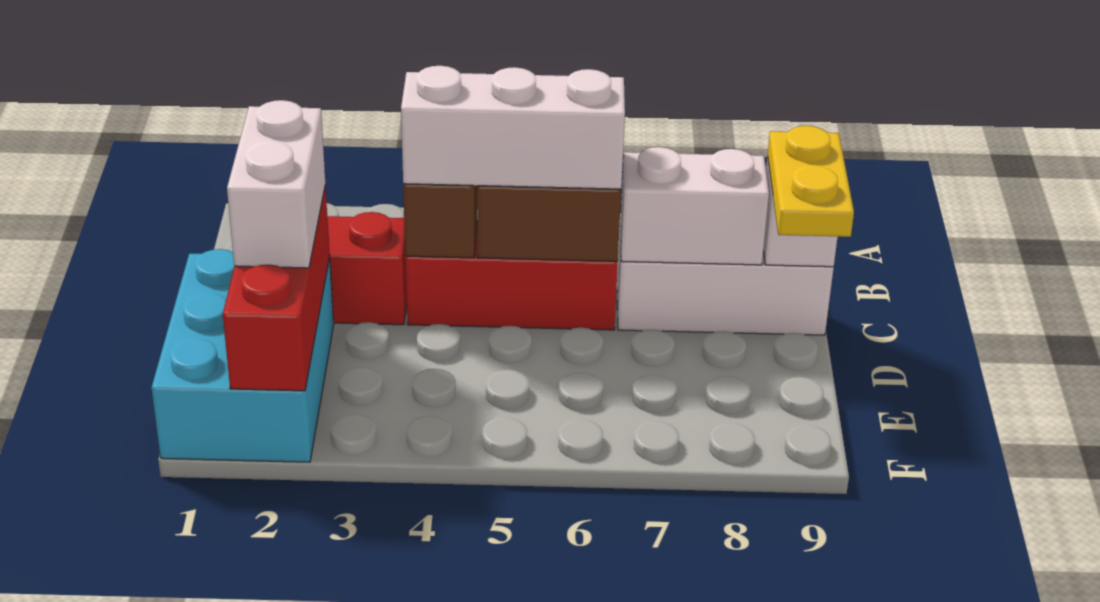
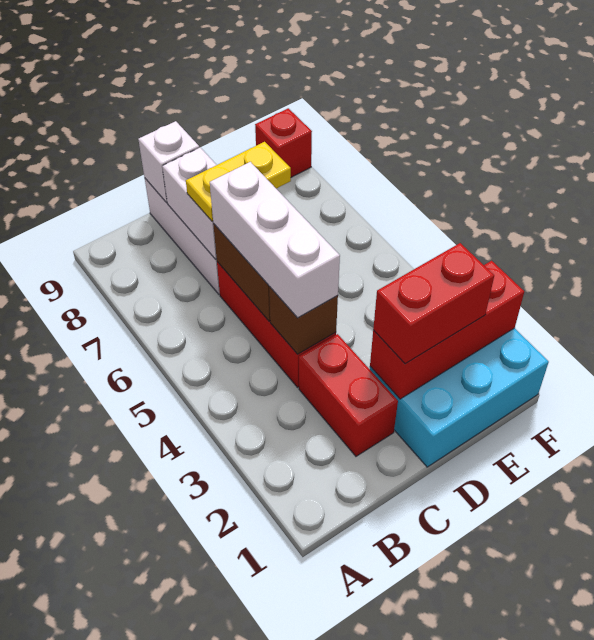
yellow 1x2 plate [768,126,854,237] -> yellow 1x2 plate moved to [186,142,291,221]
white 1x2 brick [227,100,325,268] -> red 1x2 brick [373,243,494,364]
none -> red 1x1 brick [255,108,312,177]

